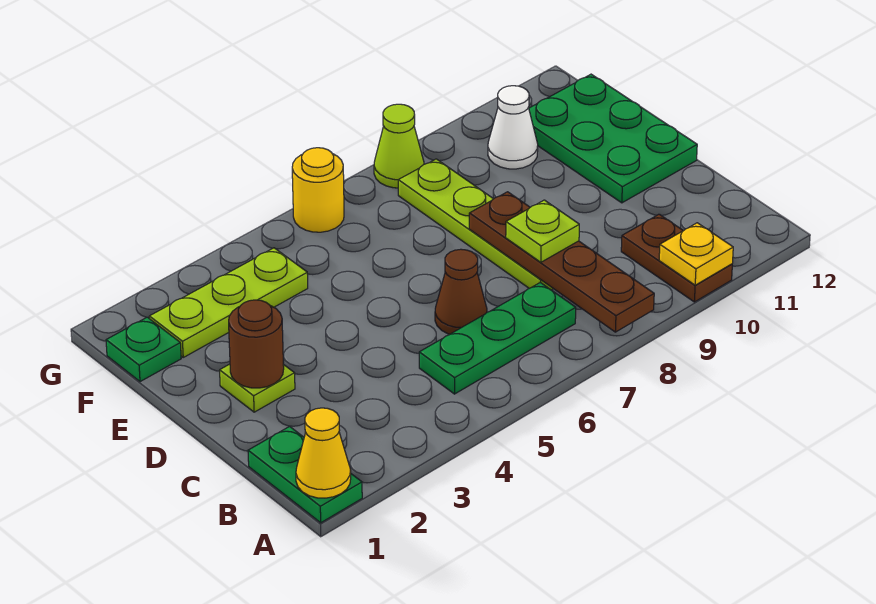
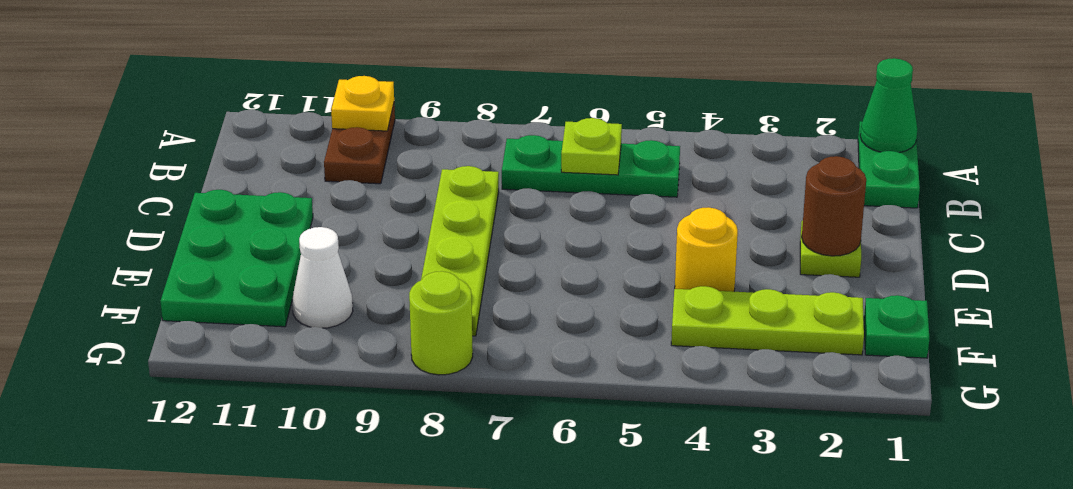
yellow 1x1 cone [296,408,351,498] -> green 1x1 cone [860,58,917,153]
brown 1x4 plate [469,192,654,332] -> none
brown 1x1 cone [435,249,487,334] -> none
lime 1x1 plate [506,200,579,262] -> lime 1x1 plate moved to [561,118,622,175]
yellow 1x1 round brick [292,148,344,232] -> yellow 1x1 round brick moved to [675,207,738,292]
lime 1x1 cone [374,104,424,188] -> lime 1x1 round brick [409,271,473,375]

